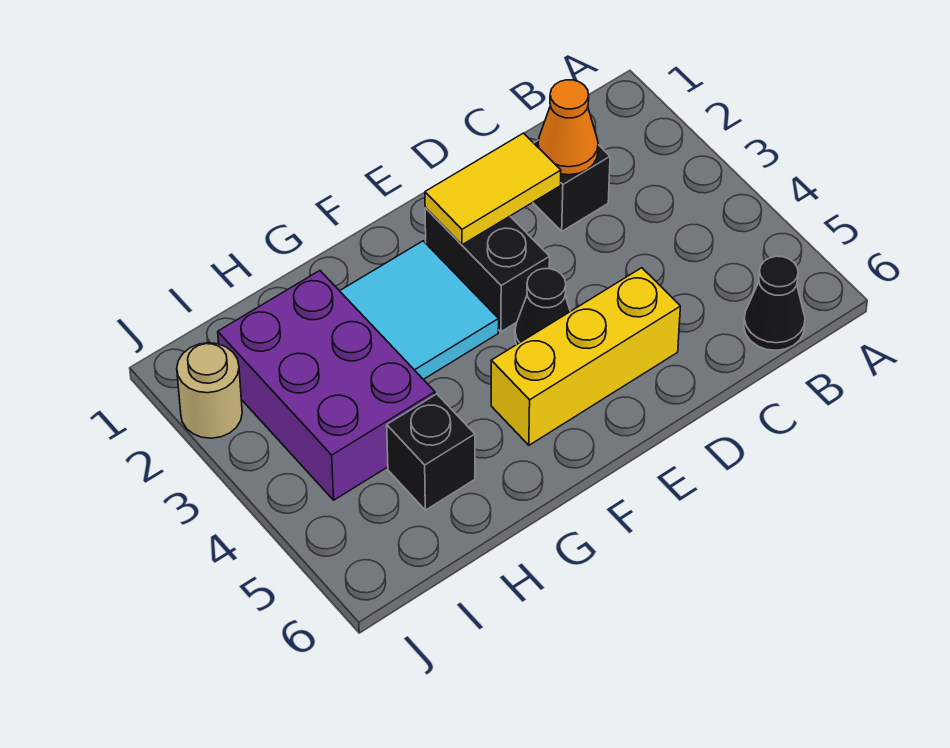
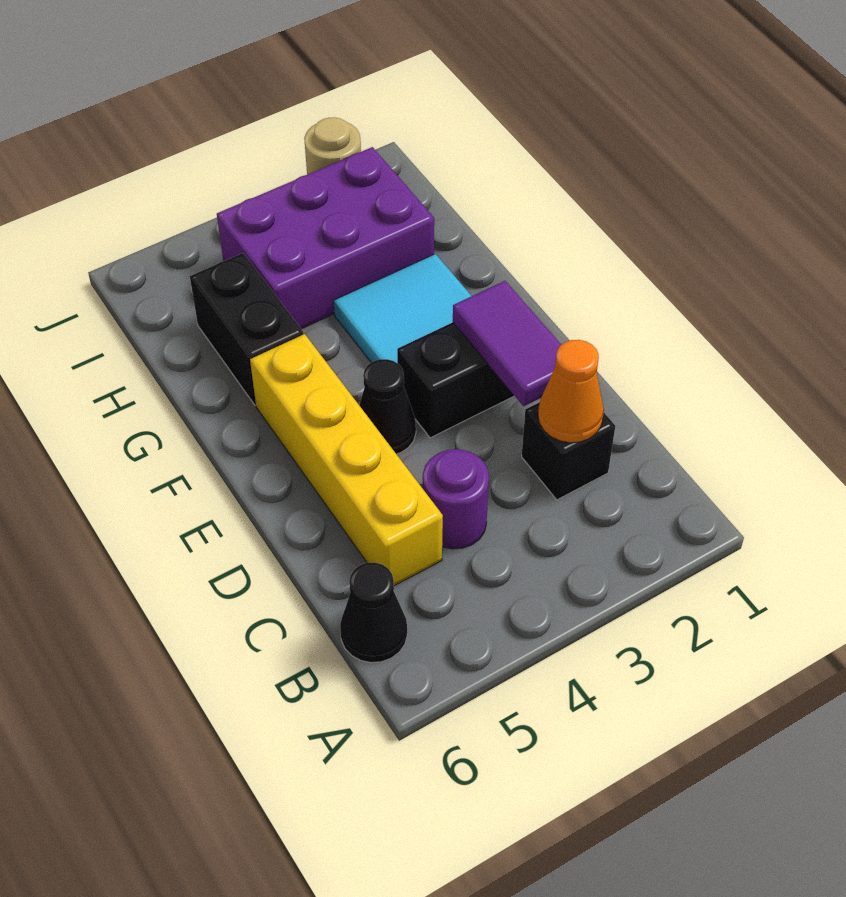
none -> purple 1x1 round brick [423,449,489,549]
yellow 1x2 tile [425,133,561,245] -> purple 1x2 tile [453,281,561,406]
yellow 1x3 brick [491,268,680,445] -> yellow 1x4 brick [250,334,443,586]
black 1x1 brick [387,394,475,510] -> black 1x2 brick [190,253,303,405]

